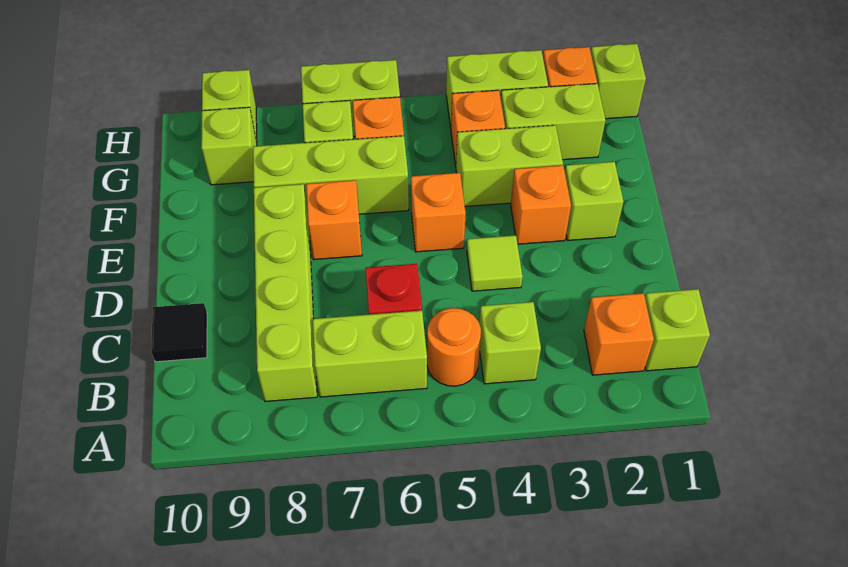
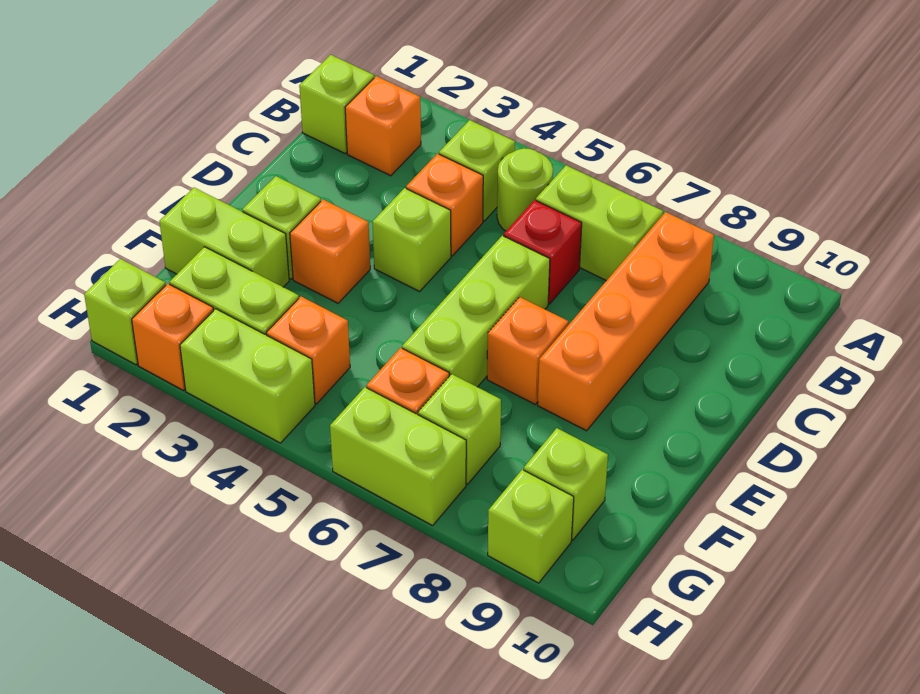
orange 1x1 round brick [427,308,481,386] -> lime 1x1 round brick [497,148,553,231]
lime 1x4 brick [254,184,317,401] -> orange 1x4 brick [538,212,714,431]
black 1x1 tile [151,303,207,362] -> none
lime 1x1 tile [467,235,523,291] -> lime 1x1 brick [373,188,451,291]
orange 1x1 brick [411,173,466,252] -> orange 1x1 brick moved to [406,153,483,256]
lime 1x2 brick [456,125,563,207] -> lime 1x2 brick moved to [159,188,289,287]
lime 1x3 brick [253,136,409,214] -> lime 1x3 brick turned to [402,236,550,387]

